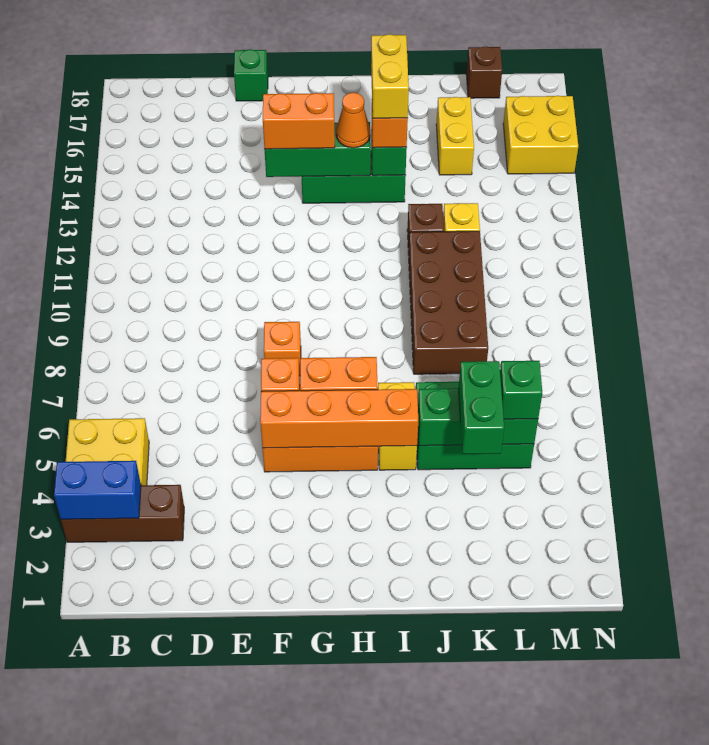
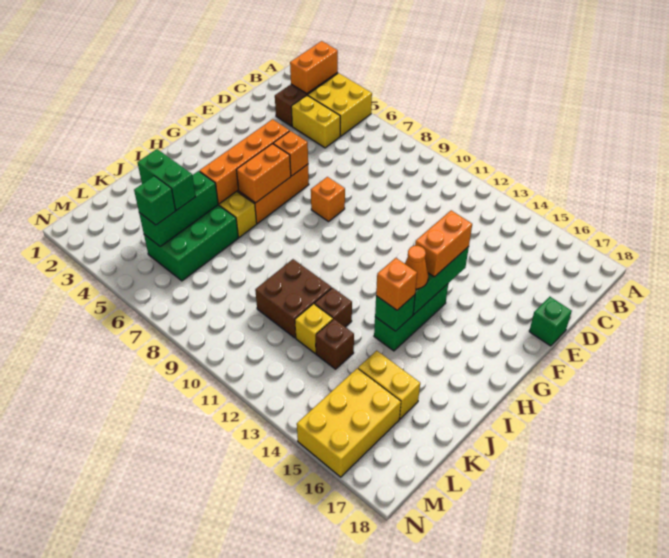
blue 1x2 brick [54,461,141,519] -> orange 1x2 brick [290,41,338,94]
yellow 1x2 brick [371,34,409,118] -> yellow 1x2 brick moved to [291,95,340,148]
brown 2x4 brick [409,231,488,374] -> brown 2x2 brick [255,259,332,338]
brown 1x1 brick [466,47,502,98] -> brown 1x1 brick moved to [316,319,354,369]
yellow 2x2 brick [503,96,578,174] -> yellow 2x3 brick [297,368,401,477]

